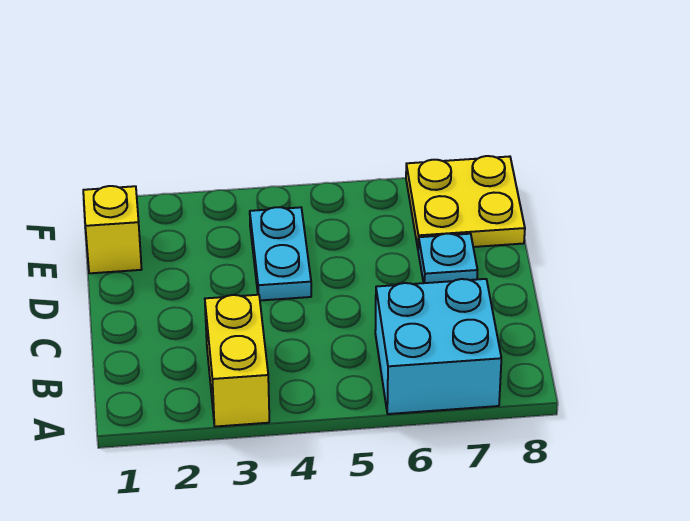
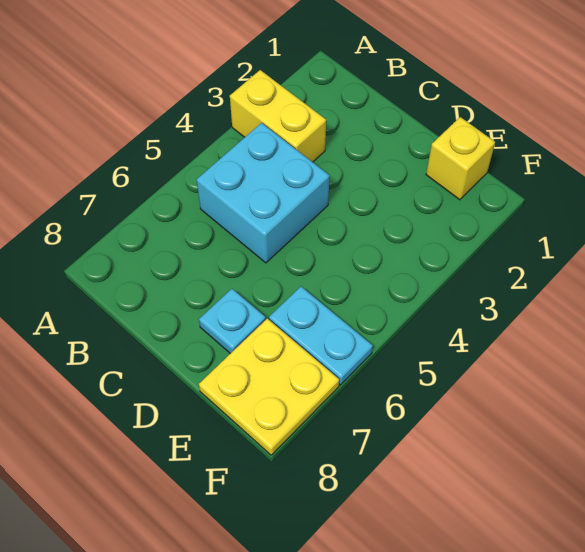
cyan 2x2 brick [375,279,501,414] -> cyan 2x2 brick moved to [197,123,330,263]
cyan 1x2 plate [250,207,311,301] -> cyan 1x2 plate moved to [269,287,373,385]

